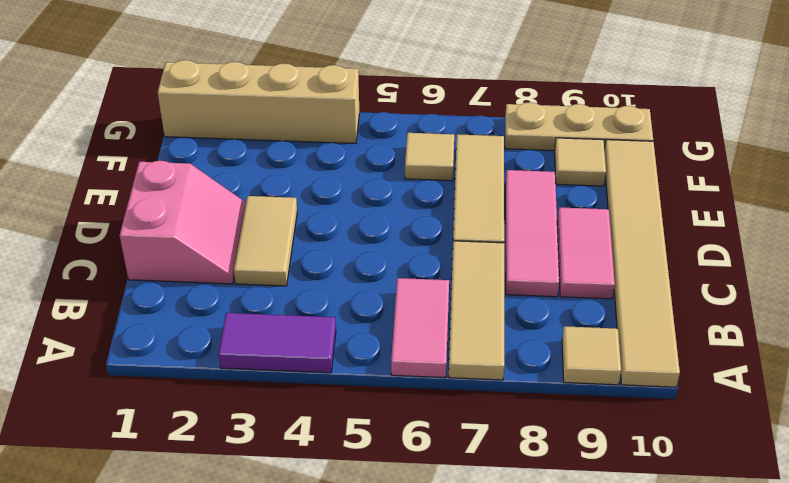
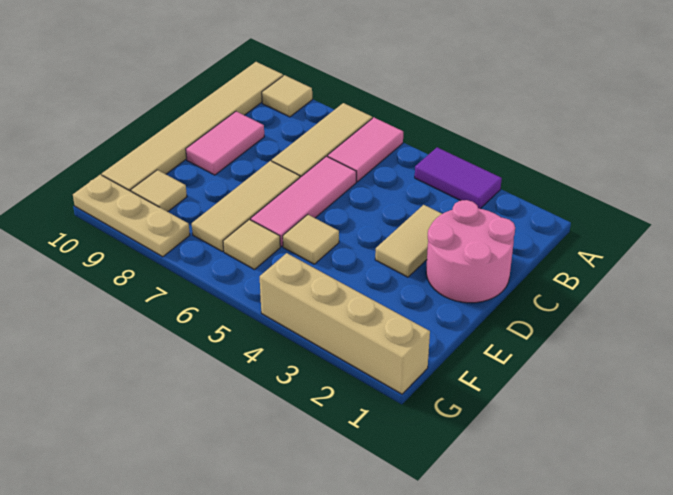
pink 2x2 slope [120,161,246,284] -> pink 2x2 round brick [426,200,515,303]
pink 1x3 tile [505,170,559,297] -> pink 1x3 tile moved to [251,156,356,246]
none -> tan 1x1 tile [283,215,339,264]

